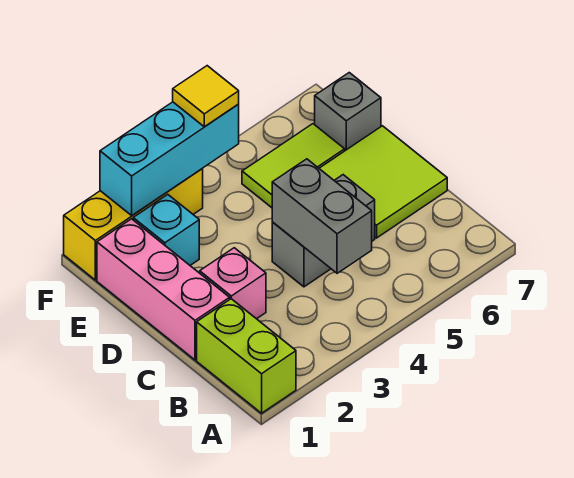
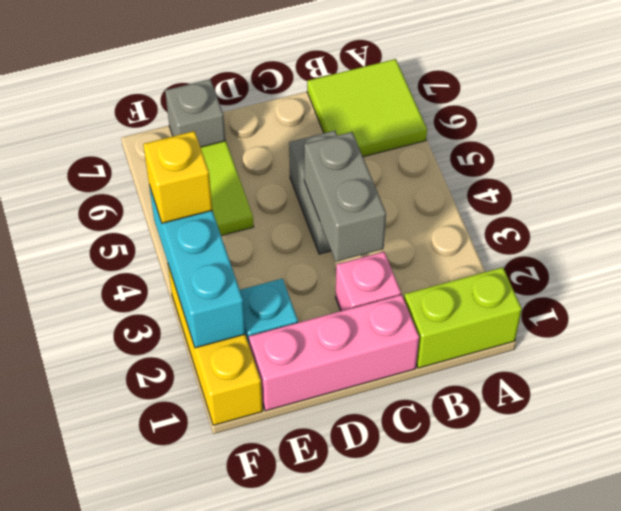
grey 1x2 brick [272,159,372,273] -> grey 1x2 brick turned to [304,132,386,262]
lime 2x2 tile [319,126,447,238] -> lime 2x2 tile moved to [307,59,427,157]
yellow 1x1 tile [173,66,239,127] -> yellow 1x1 brick [143,131,212,223]

